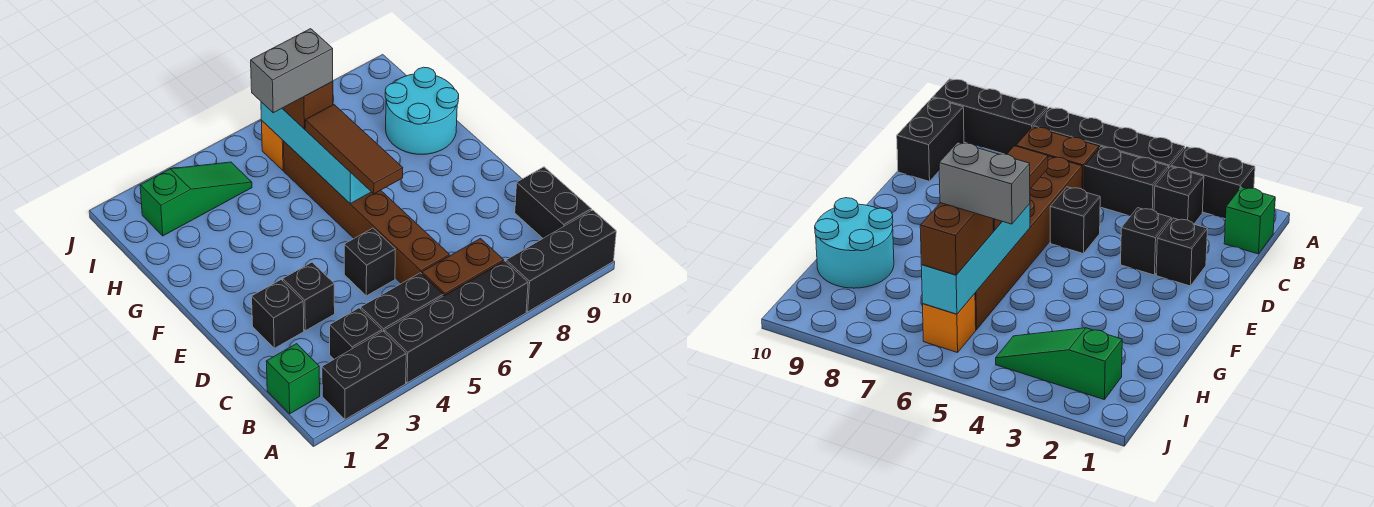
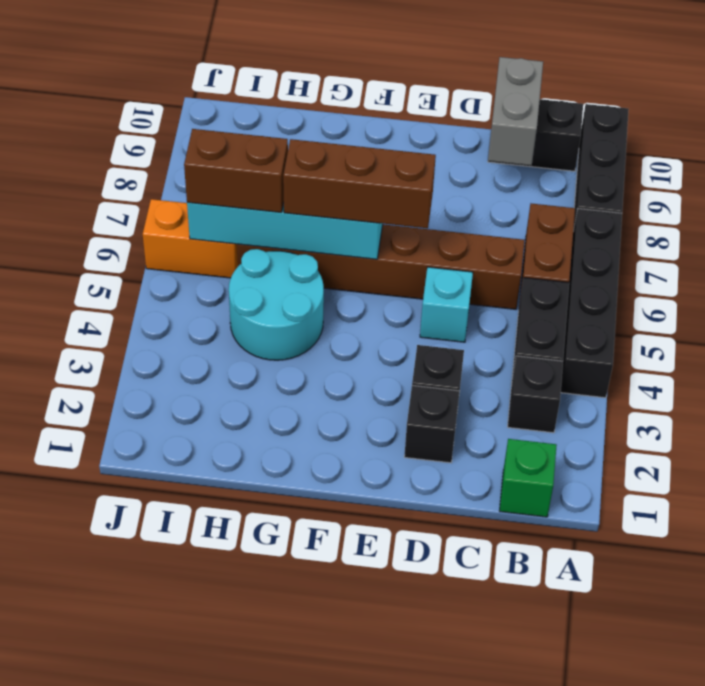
black 1x2 brick [322,331,406,419] -> none
black 1x1 brick [344,228,395,296] -> cyan 1x1 brick [420,267,473,342]
brown 1x3 tile [305,105,403,194] -> brown 1x3 brick [283,139,436,228]
cyan 2x2 round brick [385,67,459,154] -> cyan 2x2 round brick moved to [229,249,324,360]
grey 1x2 brick [251,29,333,113] -> grey 1x2 brick moved to [488,57,543,165]
green 1x3 slope [140,162,252,236] -> none
orange 1x1 brick [261,120,284,171] -> orange 1x2 brick [143,199,238,278]

